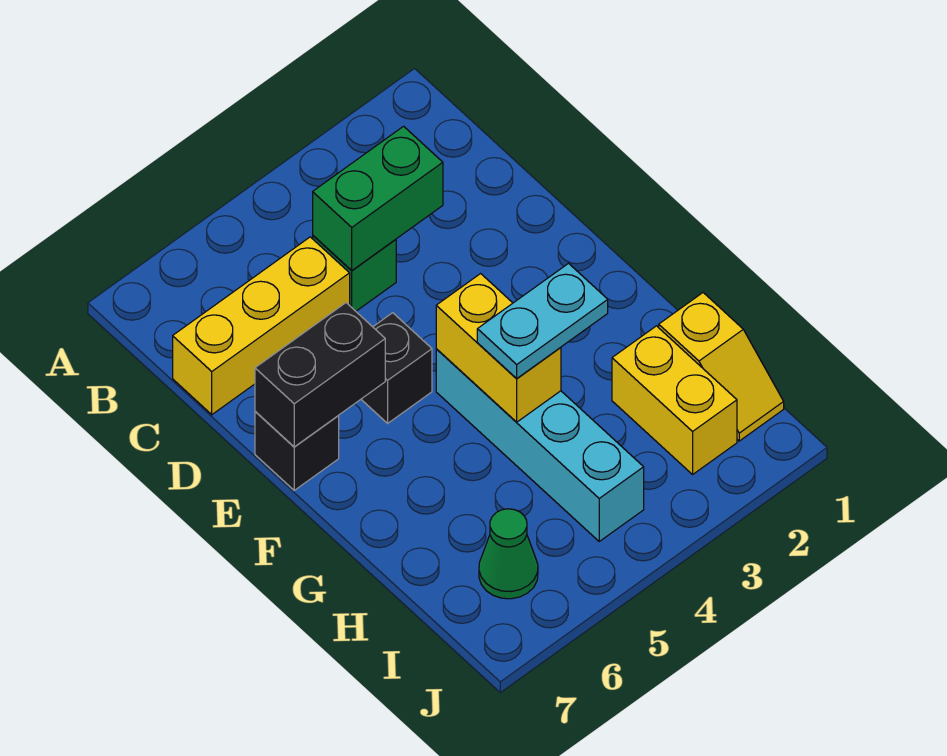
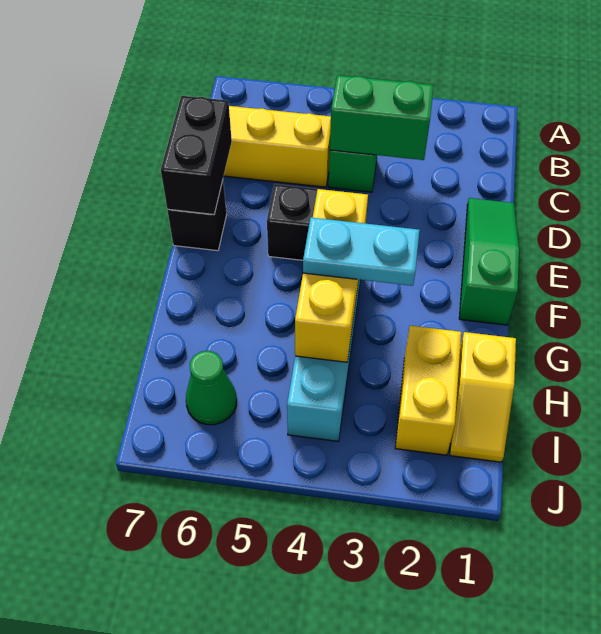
none -> green 1x3 slope [459,198,519,325]
black 1x2 brick [255,303,385,447] -> black 1x2 brick turned to [161,96,232,214]
yellow 1x2 brick [436,274,561,422] -> yellow 1x3 brick [295,189,368,362]

